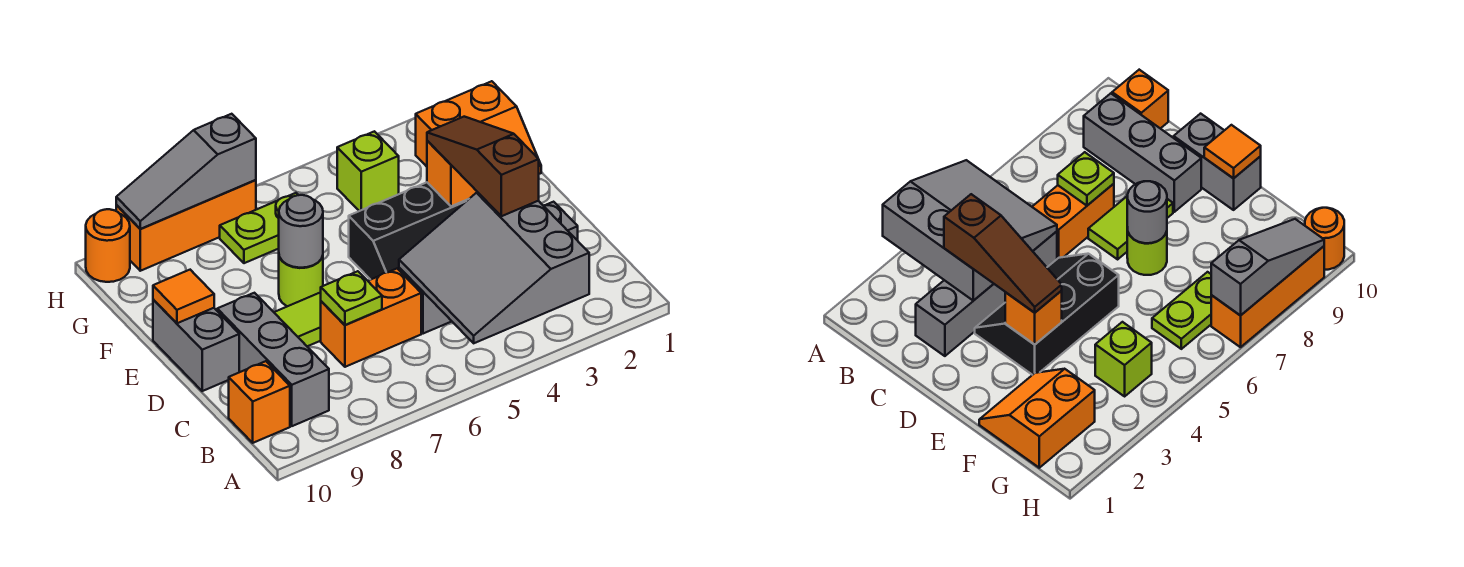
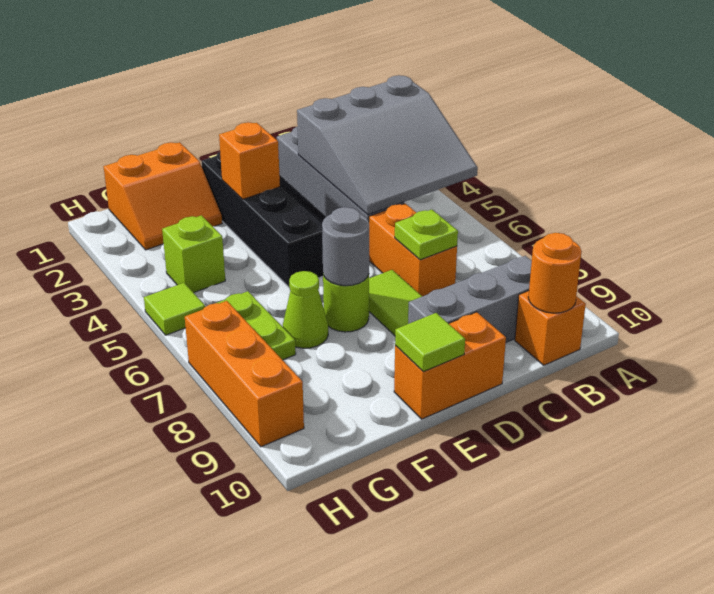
brown 1x3 slope [427,117,539,216] -> none
black 2x3 slope [349,182,468,280] -> black 2x4 slope [202,152,326,288]
grey 1x2 brick [153,300,239,391] -> orange 1x2 brick [394,312,506,419]
orange 1x1 tile [153,270,214,323] -> lime 1x1 tile [395,313,465,372]
orange 2x2 slope [416,81,541,174] -> orange 2x2 slope turned to [104,142,222,250]
none -> lime 1x1 cone [283,271,328,348]
none -> lime 1x1 tile [144,283,205,335]
grey 1x3 slope [116,114,256,229] -> none
orange 1x1 round brick [86,209,130,282] -> orange 1x1 round brick moved to [528,233,582,313]

